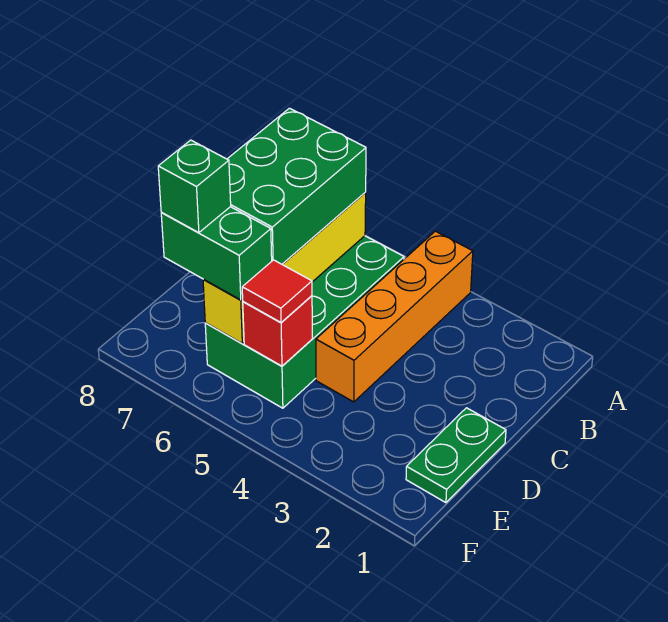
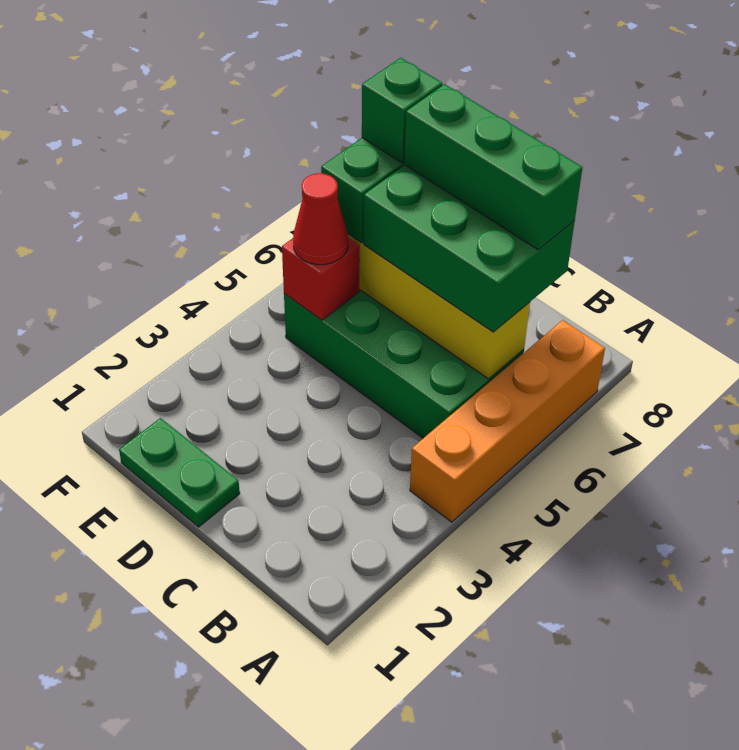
orange 1x4 brick [316,231,473,402] -> orange 1x4 brick turned to [410,320,605,522]
none -> green 1x3 brick [404,84,583,250]
red 1x1 tile [242,260,312,323] -> red 1x1 cone [293,173,348,265]

